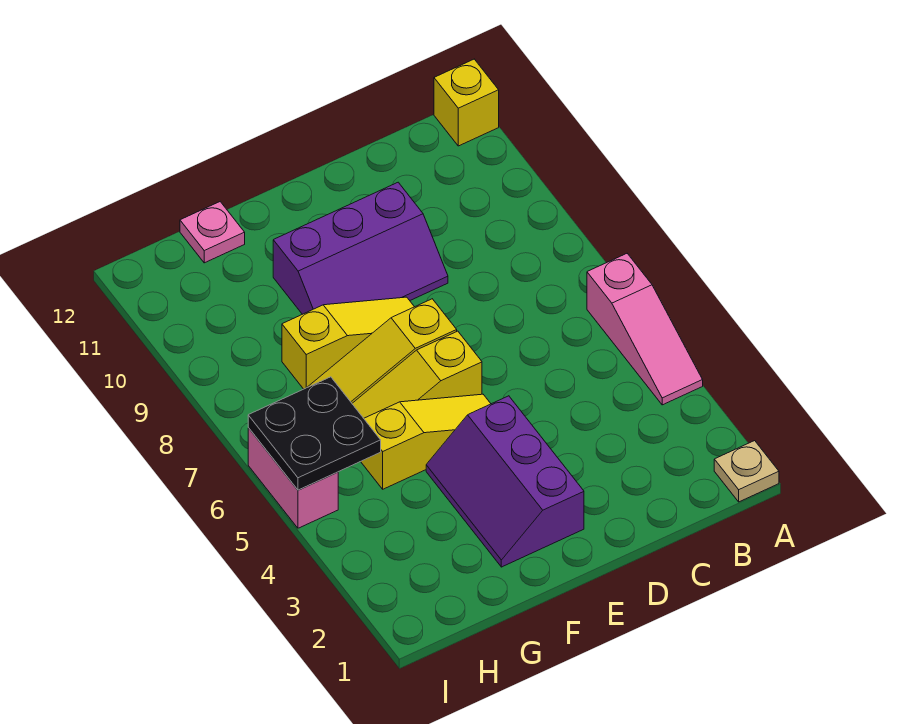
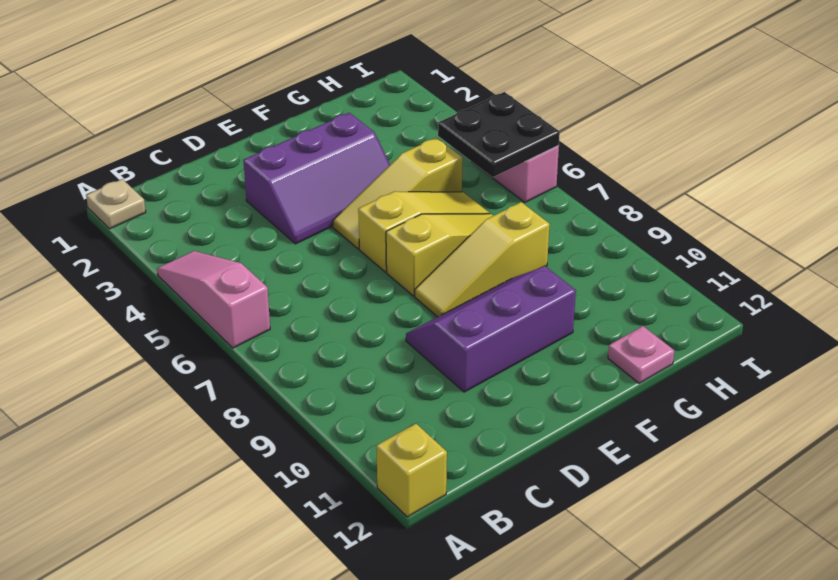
purple 2x3 slope [426,396,584,567] -> purple 2x3 slope turned to [243,113,390,244]

